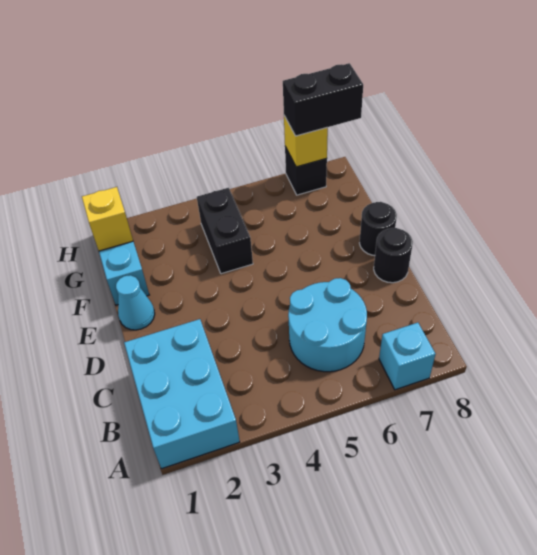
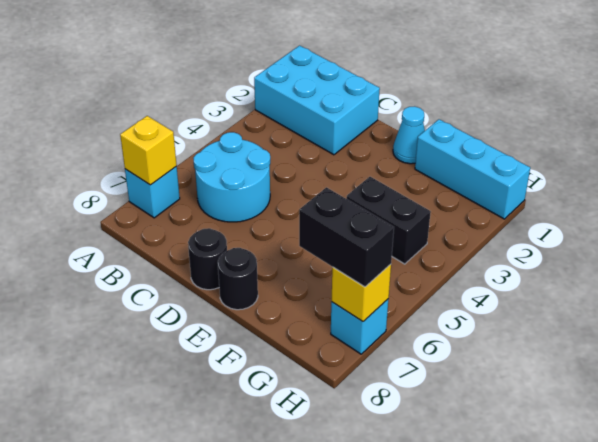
yellow 1x1 brick [82,187,133,251] -> yellow 1x1 brick moved to [120,116,177,185]
black 1x1 brick [285,147,327,195] -> cyan 1x1 brick [331,299,388,354]
black 1x2 brick [283,63,363,136] -> black 1x2 brick turned to [299,187,394,287]

